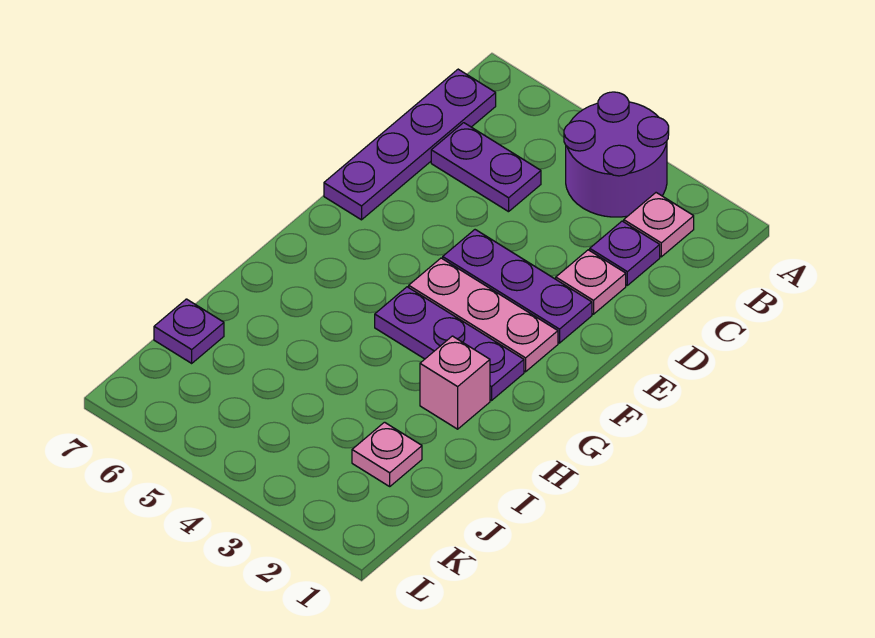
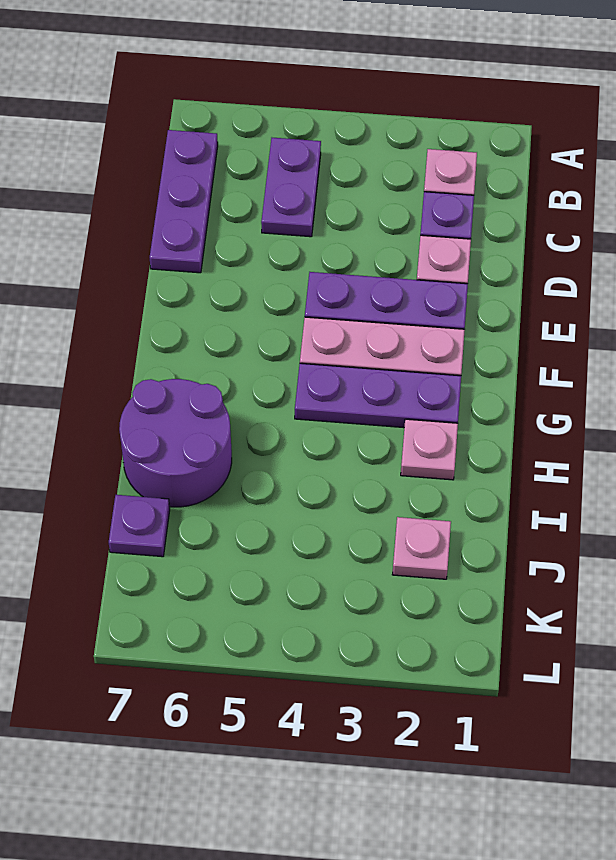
purple 2x2 round brick [564,92,669,217] -> purple 2x2 round brick moved to [119,379,232,507]
purple 1x4 plate [324,69,496,220] -> purple 1x3 plate [150,130,218,273]
purple 1x2 plate [431,123,541,212] -> purple 1x2 plate turned to [261,138,321,237]
pink 1x1 brick [420,336,490,429] -> pink 1x1 plate [401,419,458,480]

